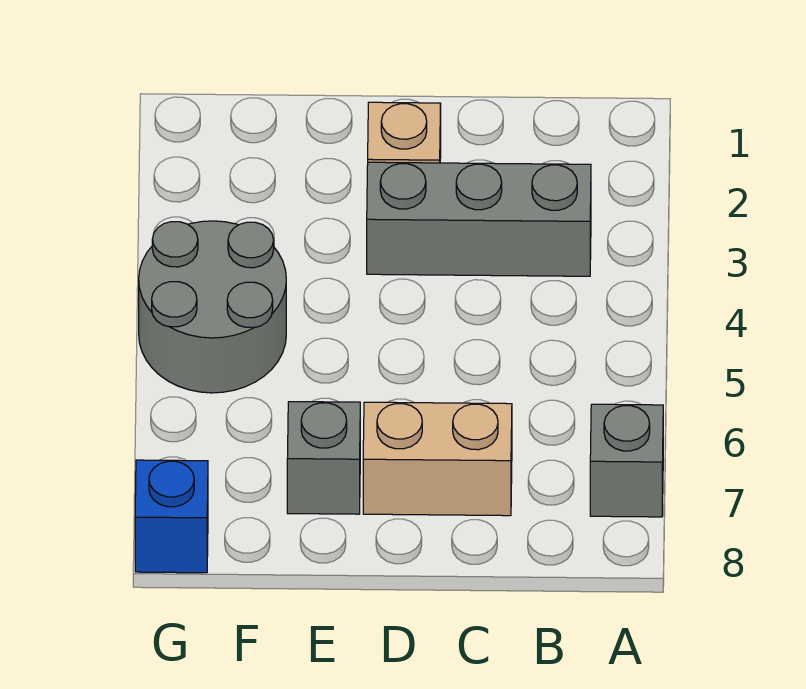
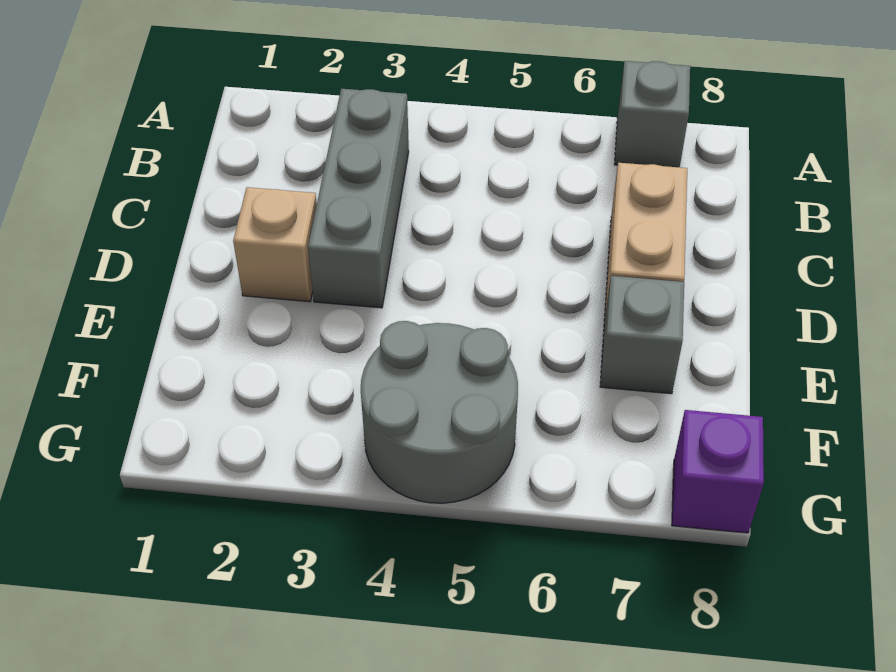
blue 1x1 brick [135,460,208,573] -> purple 1x1 brick [672,410,764,533]

